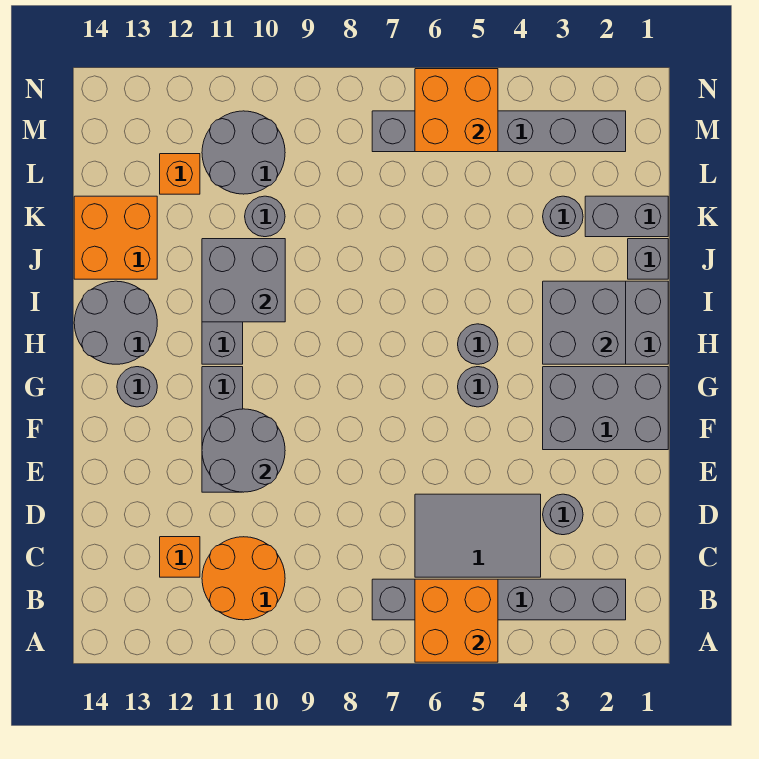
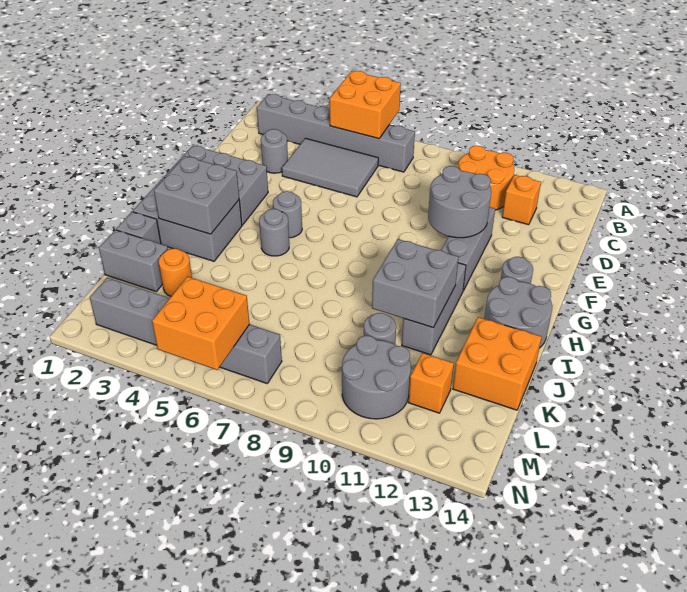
grey 1x1 round brick [543,196,583,237] -> orange 1x1 round brick [159,248,192,296]

